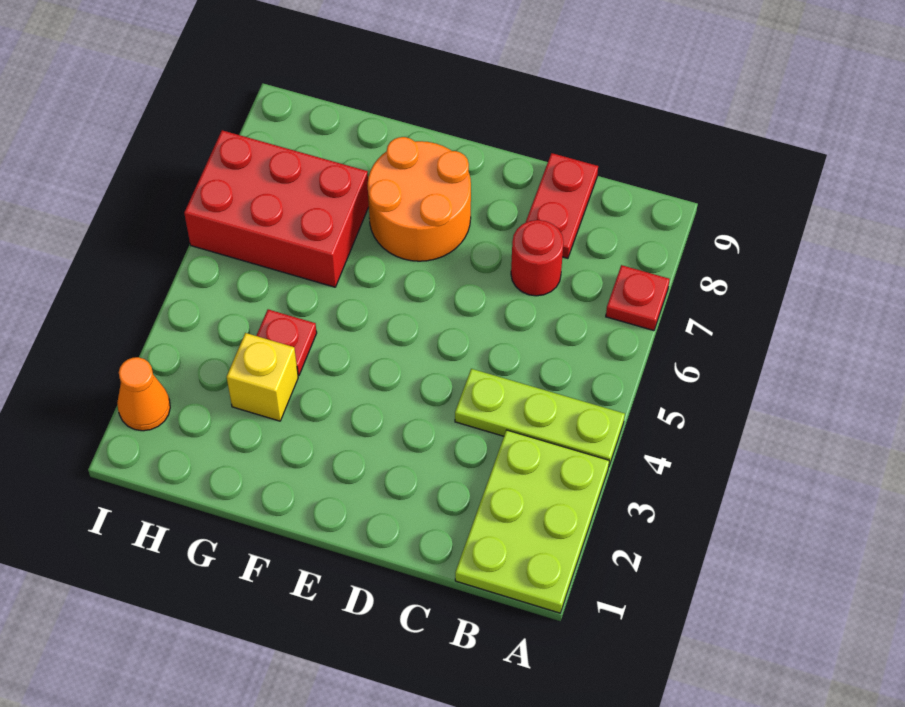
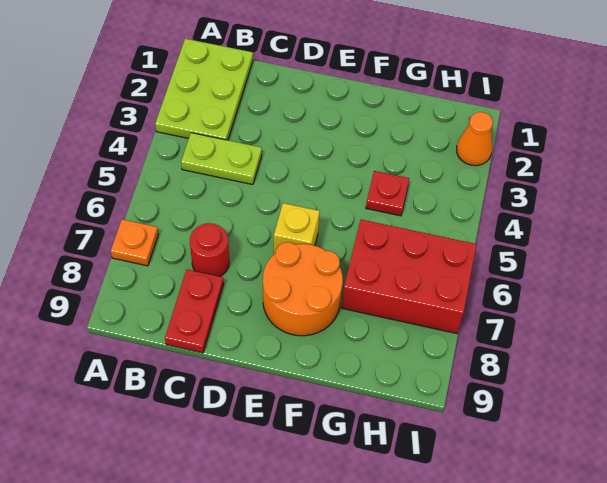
lime 1x3 plate [455,369,625,466] -> lime 1x2 plate [181,133,262,185]
red 1x1 plate [606,265,670,331] -> orange 1x1 plate [111,219,159,266]
yellow 1x1 brick [227,333,298,421] -> yellow 1x1 brick moved to [274,203,320,254]

